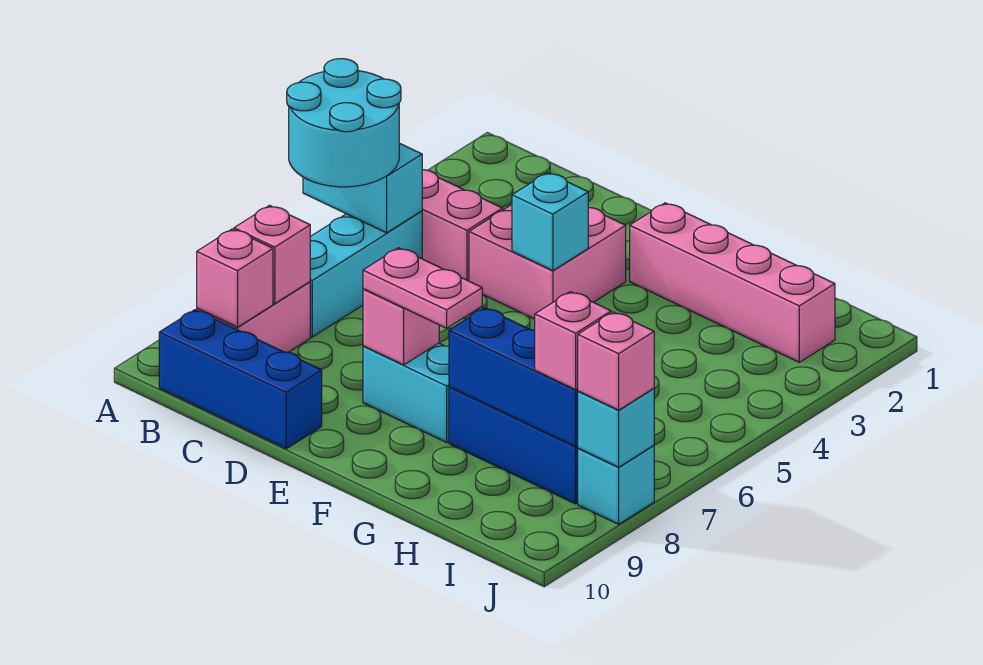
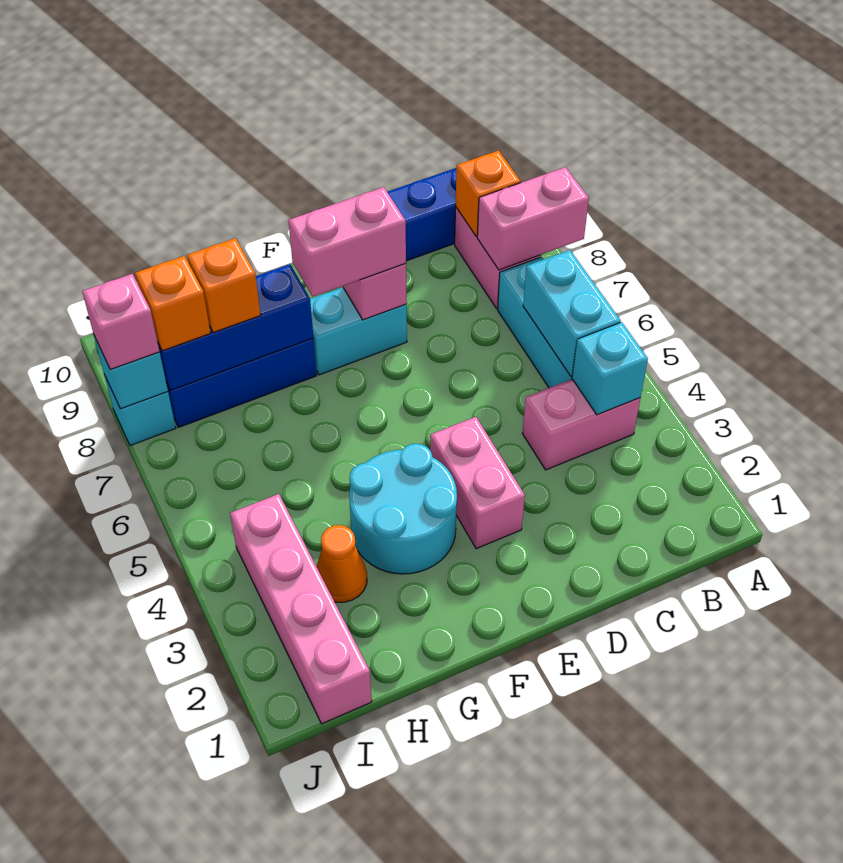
cyan 1x2 brick [303,143,422,233] -> cyan 1x2 brick turned to [523,250,621,377]
cyan 2x2 round brick [287,59,401,187] -> cyan 2x2 round brick moved to [349,444,457,574]
pink 1x1 brick [234,205,310,304] -> pink 1x2 brick [477,167,589,270]
pink 1x1 brick [197,229,273,327] -> orange 1x1 brick [456,151,521,237]
pink 2x2 brick [469,205,626,319] -> pink 1x2 brick [430,417,525,549]
cyan 1x1 brick [512,173,588,271] -> cyan 1x1 brick moved to [572,322,648,415]
pink 1x2 plate [363,248,482,328] -> pink 1x2 brick [288,187,406,297]
pink 1x4 brick [630,203,835,362] -> pink 1x4 brick turned to [230,494,372,724]
none -> orange 1x1 cone [316,525,367,602]
none -> orange 1x1 brick [187,238,261,333]
pink 1x1 brick [535,292,611,390] -> orange 1x1 brick [135,256,210,351]

